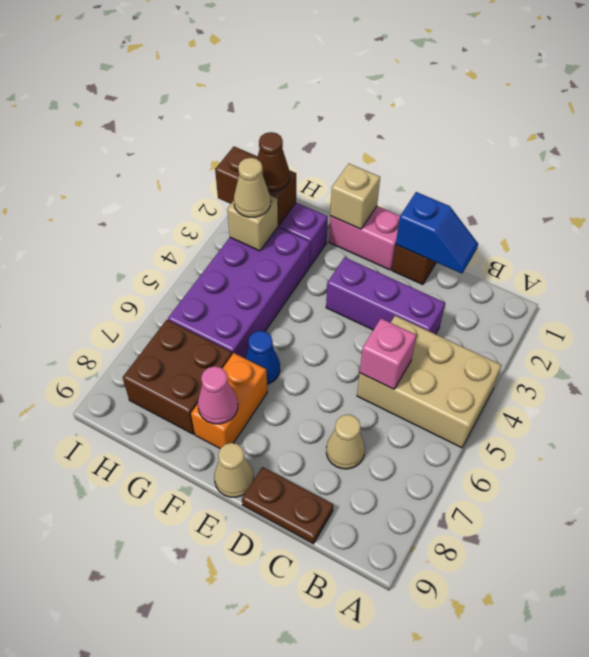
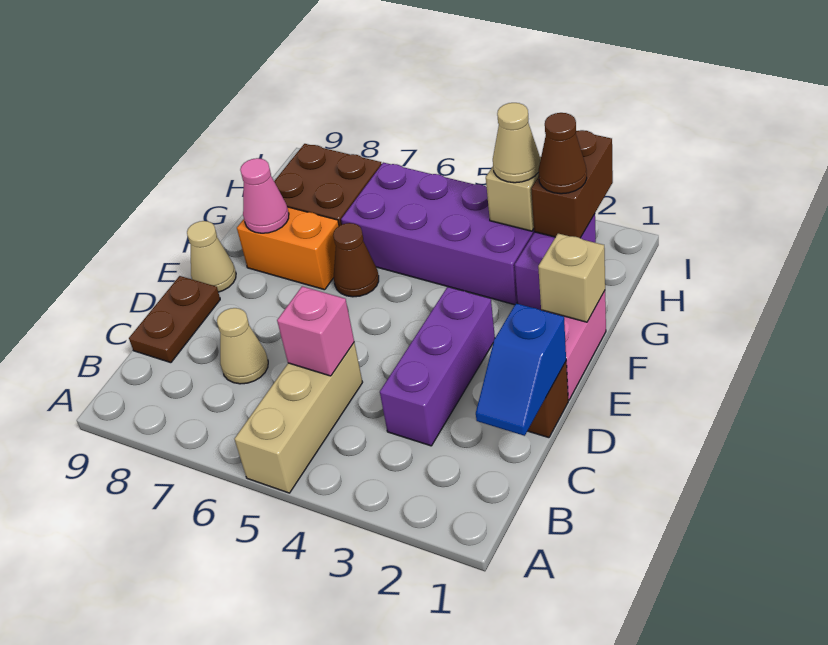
tan 2x3 brick [357,316,501,448] -> tan 1x3 brick [235,343,363,493]
blue 1x1 cone [245,331,280,384] -> brown 1x1 cone [333,223,379,297]

